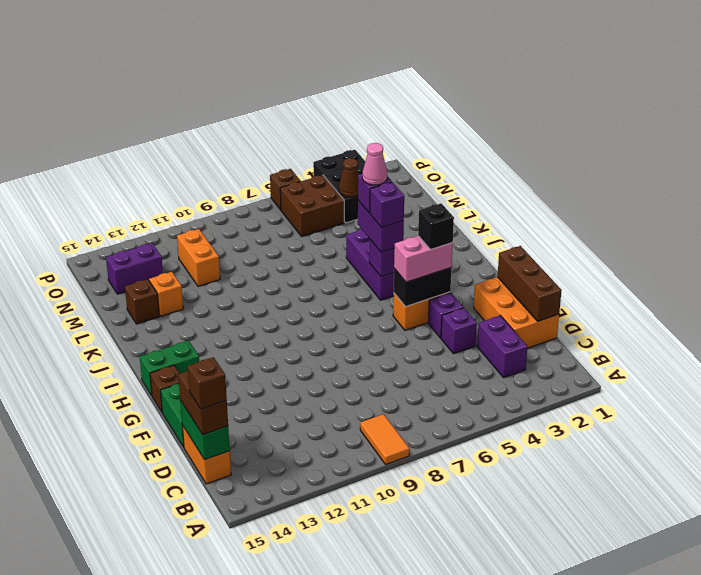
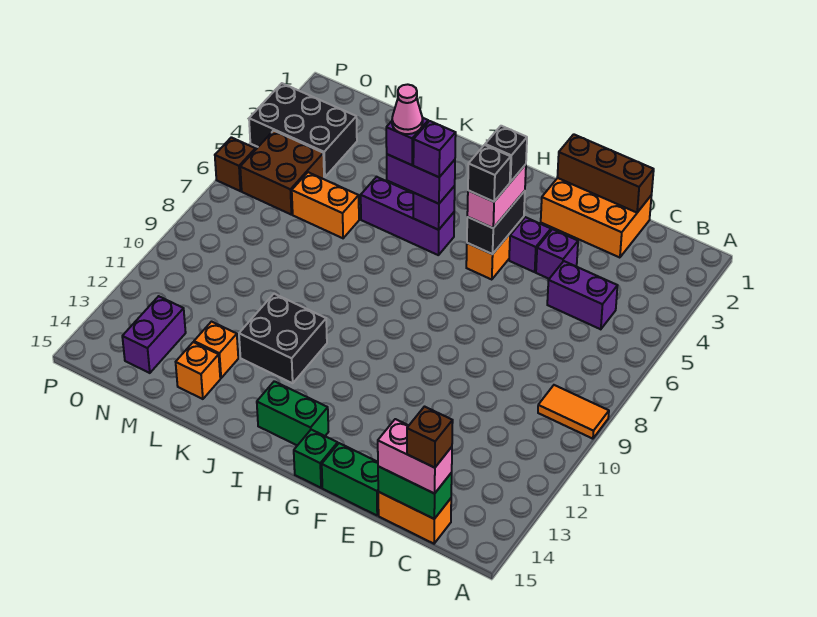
purple 1x2 brick [477,315,527,377] -> purple 1x2 brick moved to [547,261,618,329]
brown 1x2 brick [178,371,228,435] -> pink 1x2 brick [378,419,452,494]
none -> black 1x1 brick [468,145,511,202]
brown 1x1 brick [150,365,180,413] -> green 1x1 brick [294,430,338,488]
green 1x2 brick [140,341,199,396] -> green 1x2 brick turned to [257,381,328,446]
none -> black 2x2 brick [239,294,327,383]
brown 1x1 brick [125,279,159,324] -> orange 1x1 brick [176,342,220,399]
orange 1x2 brick [177,229,220,286] -> orange 1x2 brick moved to [292,172,359,238]
brown 1x1 cone [339,158,359,197] -> none

